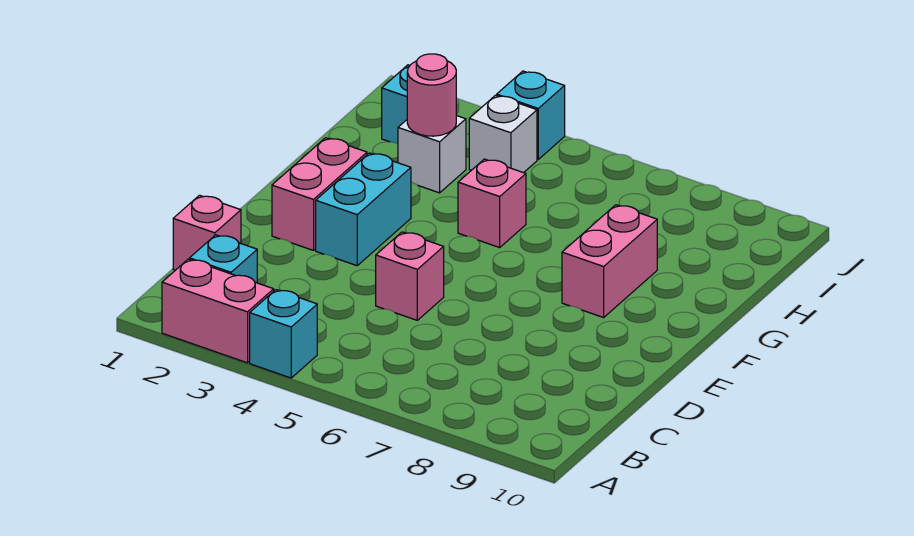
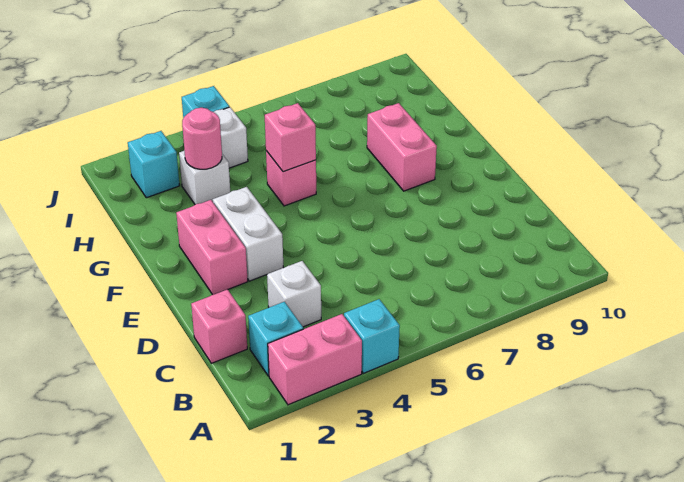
none -> white 1x1 brick [267,261,321,327]
pink 1x1 brick [376,232,444,320] -> pink 1x1 brick moved to [265,103,316,172]
cyan 1x2 brick [316,153,411,266] -> white 1x2 brick [213,187,283,281]

